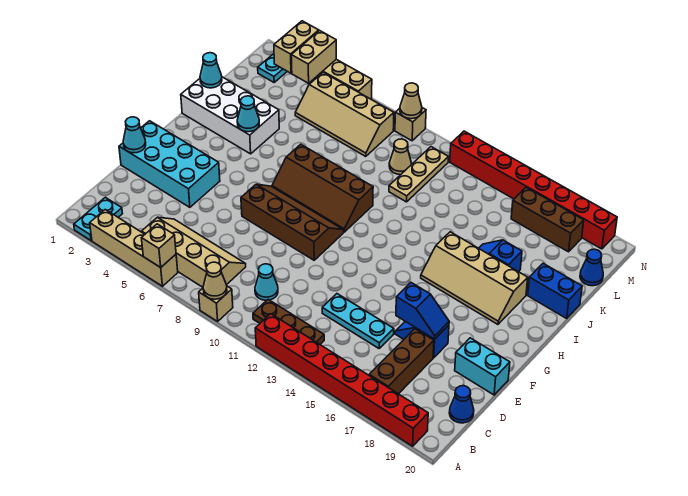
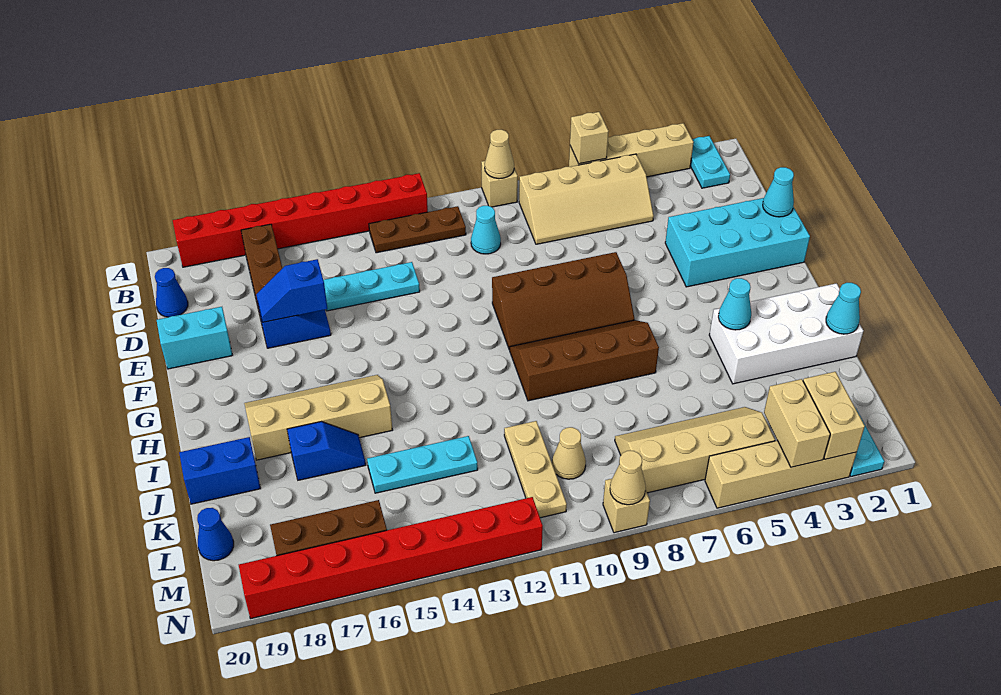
none -> cyan 1x3 plate [367,436,478,493]

